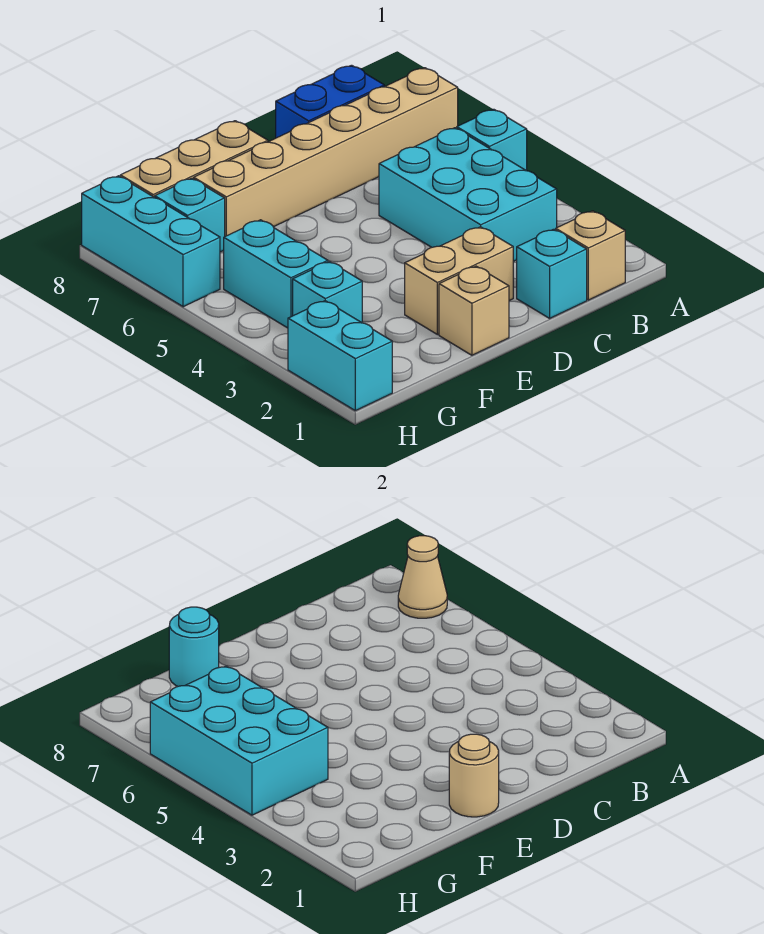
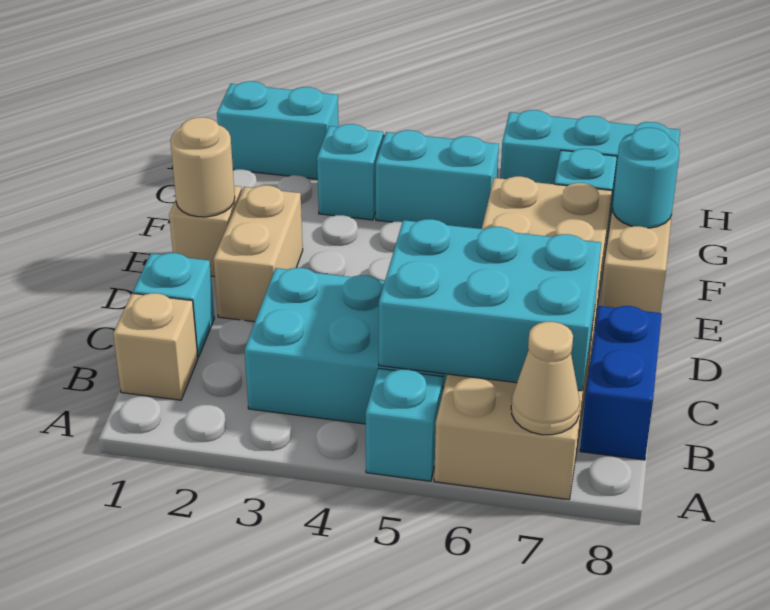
tan 1x6 brick [194,68,458,236] -> tan 2x6 brick [434,176,612,500]
cyan 2x3 brick [150,666,328,815] -> cyan 2x3 brick moved to [379,219,601,391]

